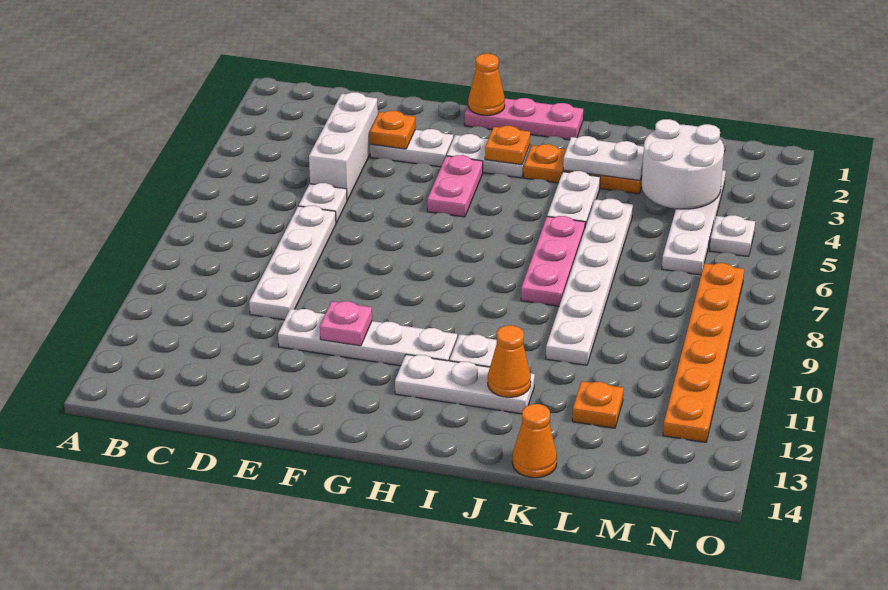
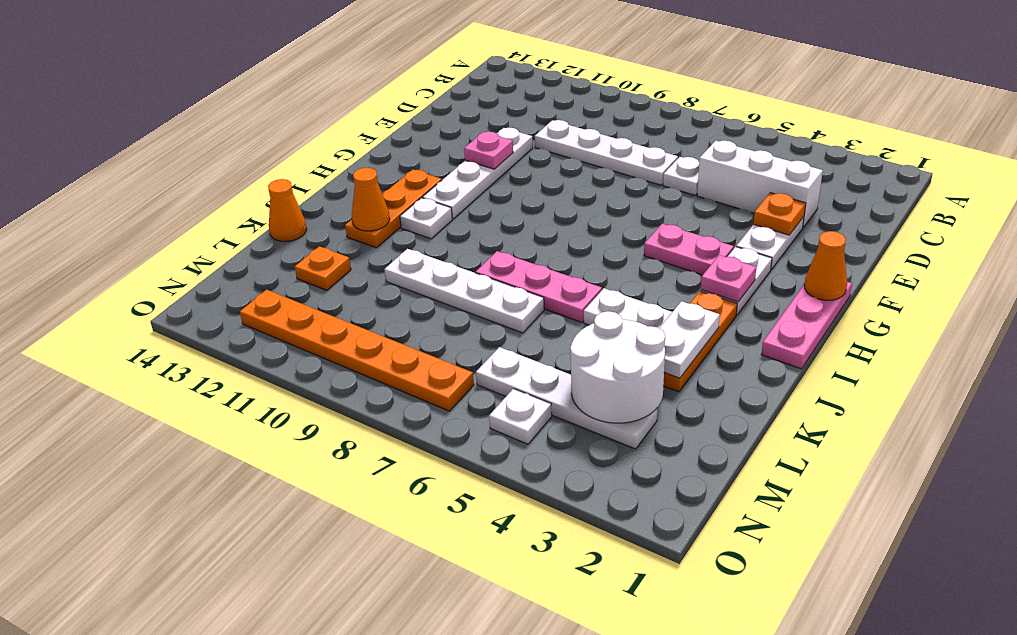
orange 1x1 plate [485,126,530,165] -> pink 1x1 plate [701,255,756,302]
white 1x3 plate [395,355,535,414] -> orange 1x3 plate [345,170,442,248]
white 1x6 plate [546,199,633,365] -> white 1x4 plate [384,249,544,333]

